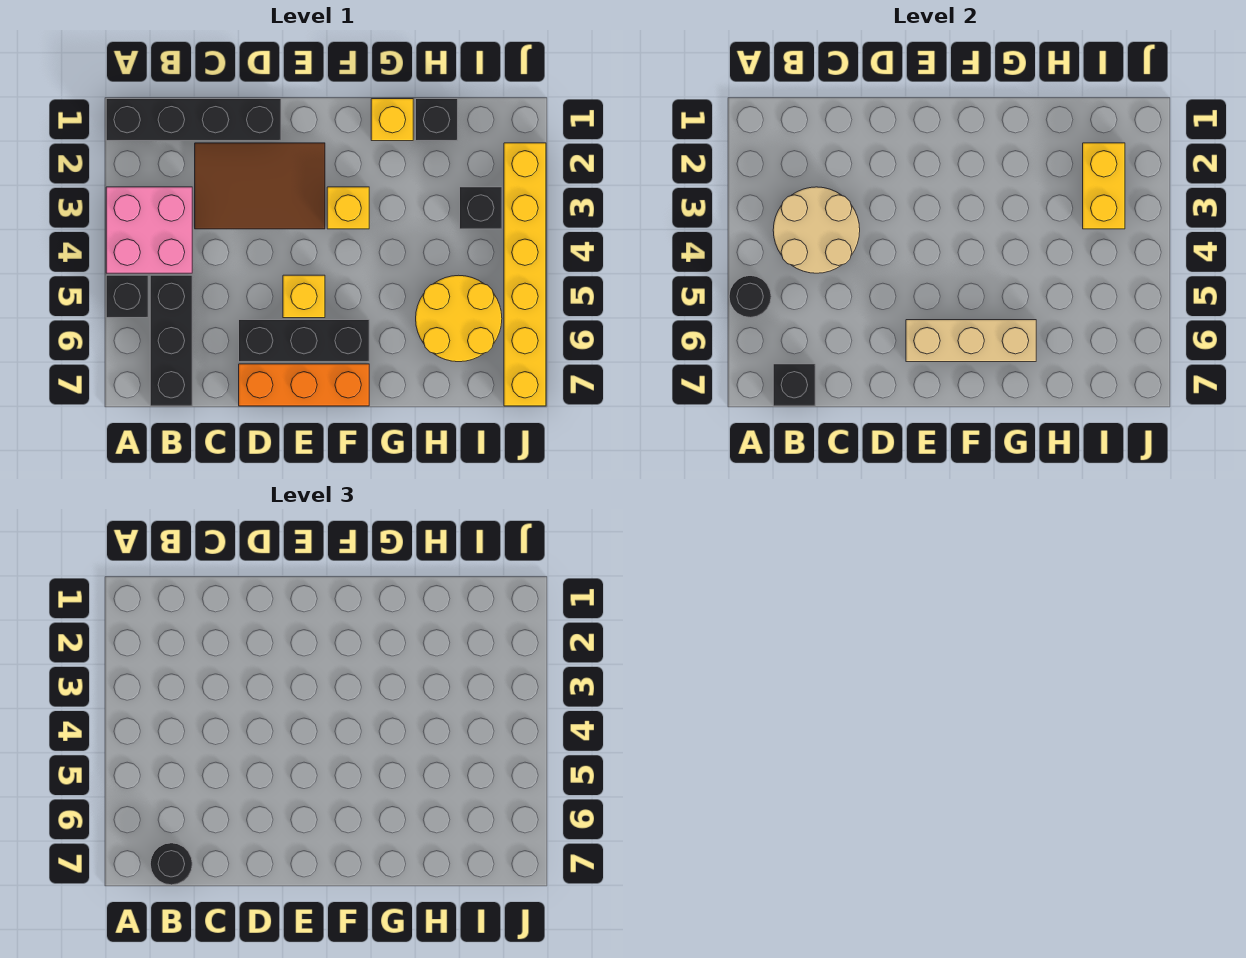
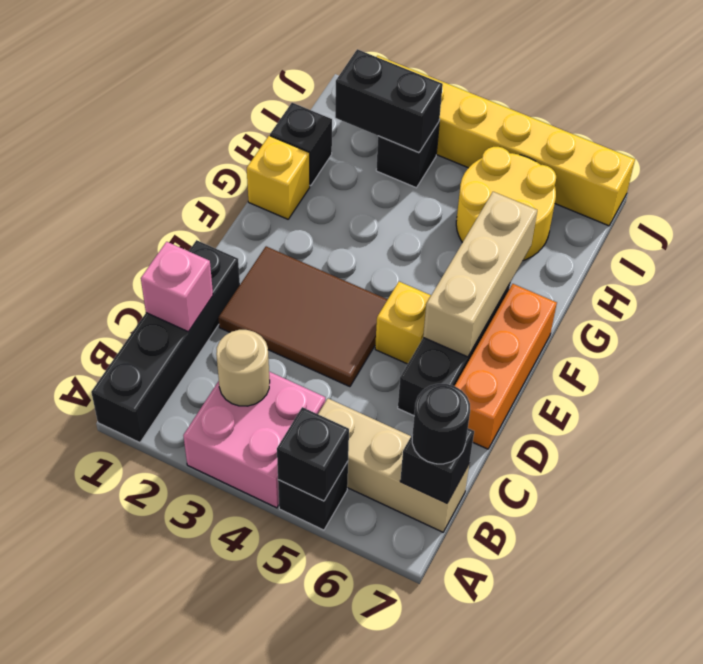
black 1x1 round brick [729,276,771,318] -> black 1x1 brick [277,407,349,501]
tan 2x2 round brick [773,187,860,273] -> tan 1x1 round brick [216,330,270,406]
black 1x3 brick [150,275,192,406] -> tan 1x3 brick [318,399,469,532]
none -> pink 1x1 brick [141,242,213,332]
brown 2x3 tile [195,143,325,229] -> brown 2x3 tile turned to [218,246,388,387]
yellow 1x1 brick [327,187,369,229] -> none
yellow 1x2 brick [1083,143,1125,229] -> black 1x2 brick [335,49,443,153]

